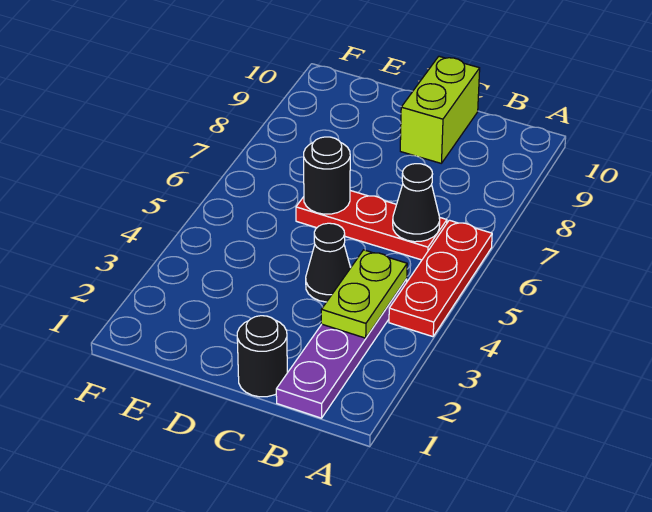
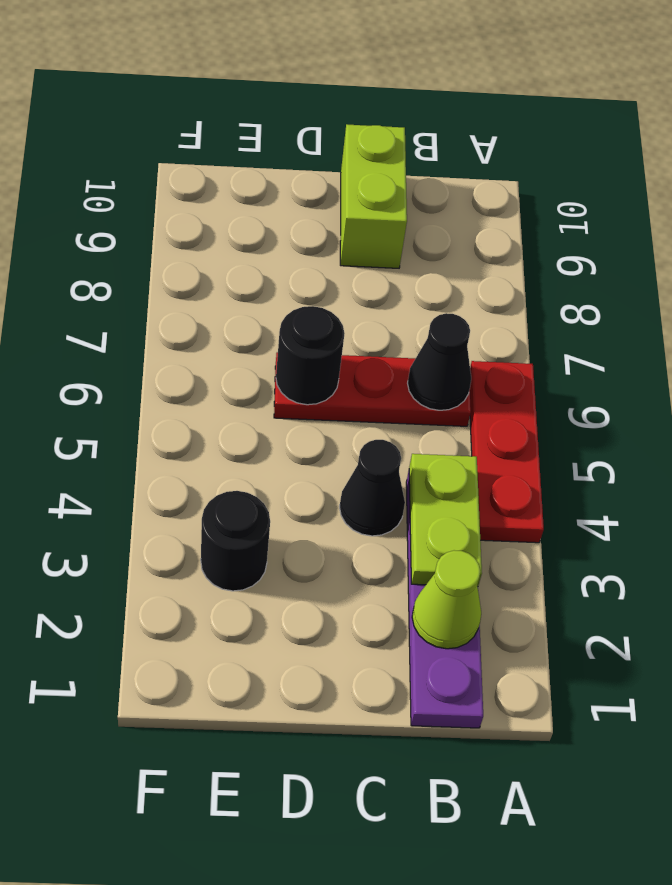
none -> lime 1x1 cone [412,550,481,649]
black 1x1 round brick [237,316,287,397] -> black 1x1 round brick moved to [201,491,270,591]

